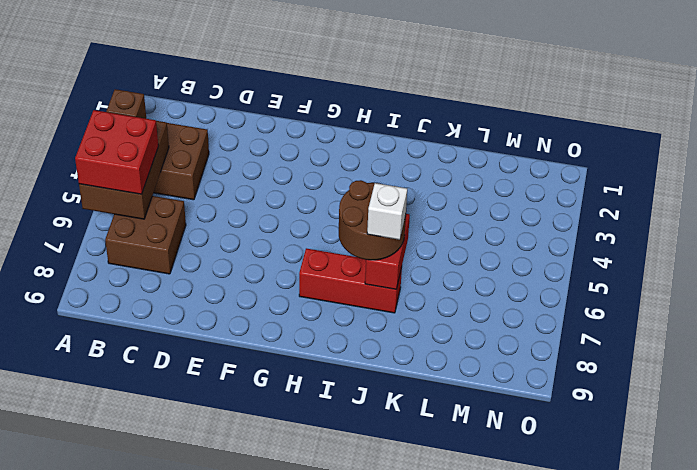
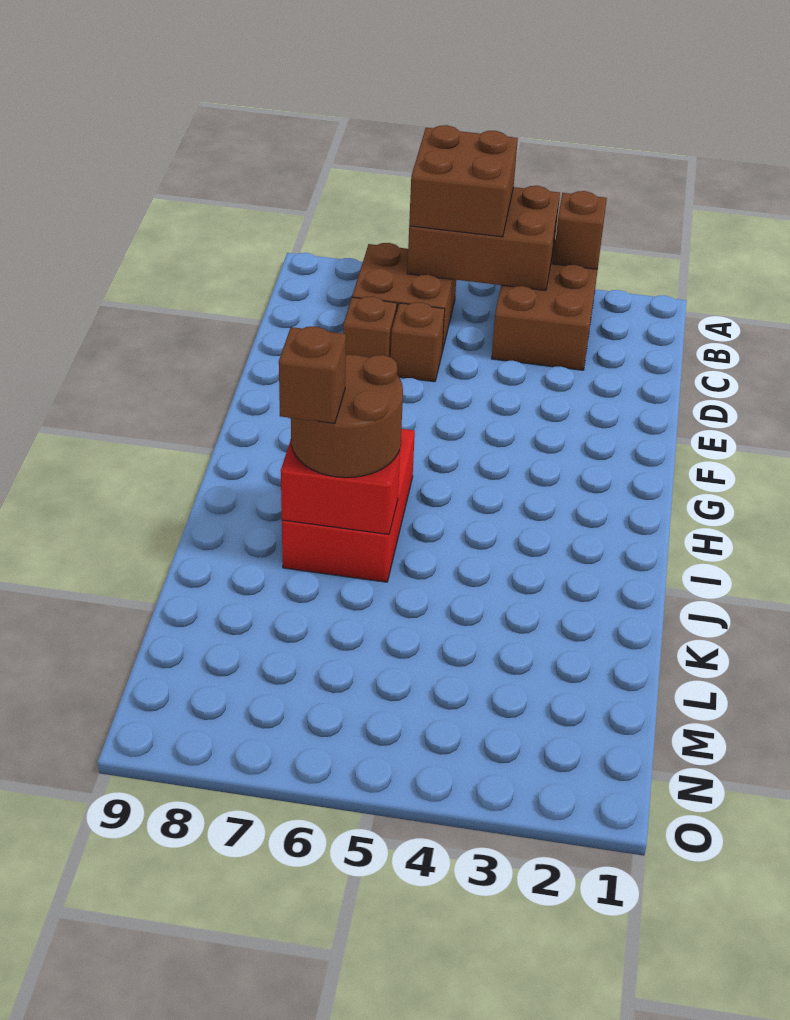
red 2x2 brick [75,110,158,194] -> brown 2x2 brick [409,125,518,237]
none -> brown 1x1 brick [391,302,445,382]
none -> brown 1x1 brick [343,297,397,358]
red 1x3 brick [299,248,402,313] -> red 2x3 brick [282,429,415,582]
white 1x1 brick [367,183,407,240] -> brown 1x1 brick [279,326,346,423]

